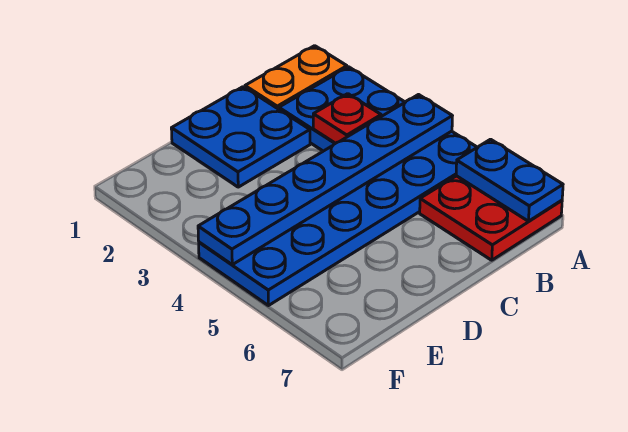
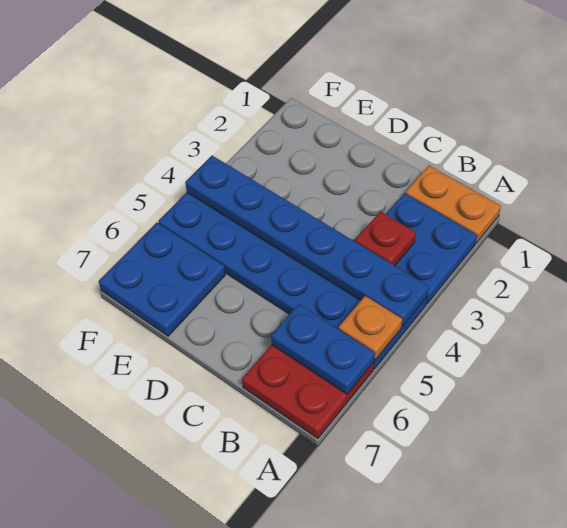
none -> orange 1x1 plate [339,296,402,360]
blue 1x2 plate [456,139,563,221] -> blue 1x2 plate turned to [271,304,375,394]
blue 2x2 plate [171,87,310,187] -> blue 2x2 plate moved to [99,223,225,336]

